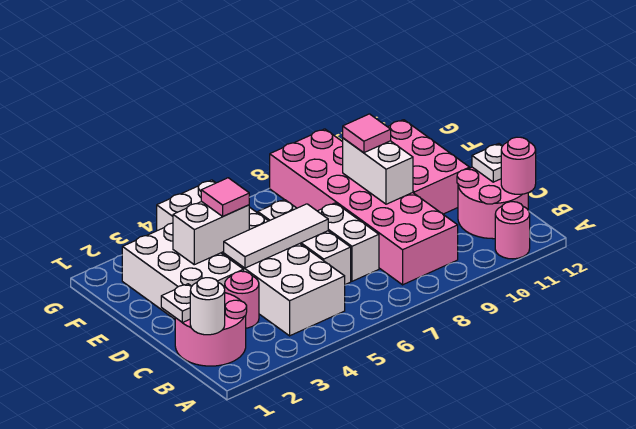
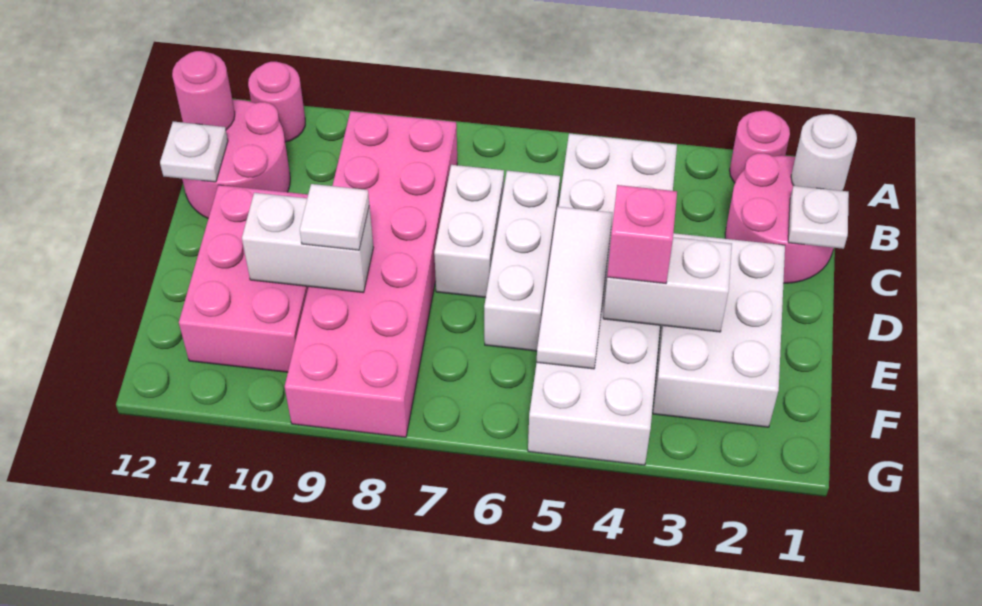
pink 1x1 round brick [225,271,259,328] -> pink 1x1 round brick moved to [730,111,790,183]
white 1x3 tile [224,204,328,268] -> white 1x3 tile turned to [537,207,612,369]
white 1x2 brick [343,138,413,204] -> white 1x2 brick turned to [242,193,373,293]
pink 1x1 tile [201,178,249,216] -> pink 1x1 brick [607,185,677,283]
pink 1x1 tile [343,114,391,153] -> white 1x1 tile [300,184,369,250]

